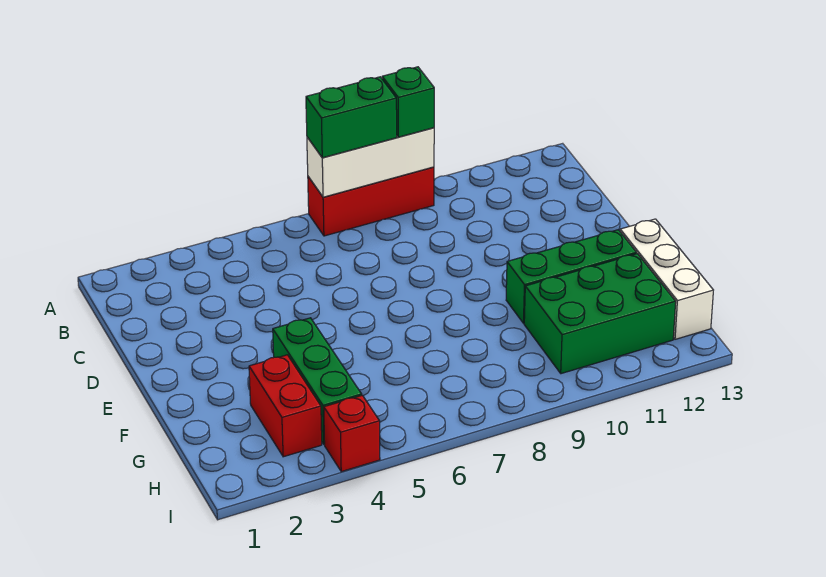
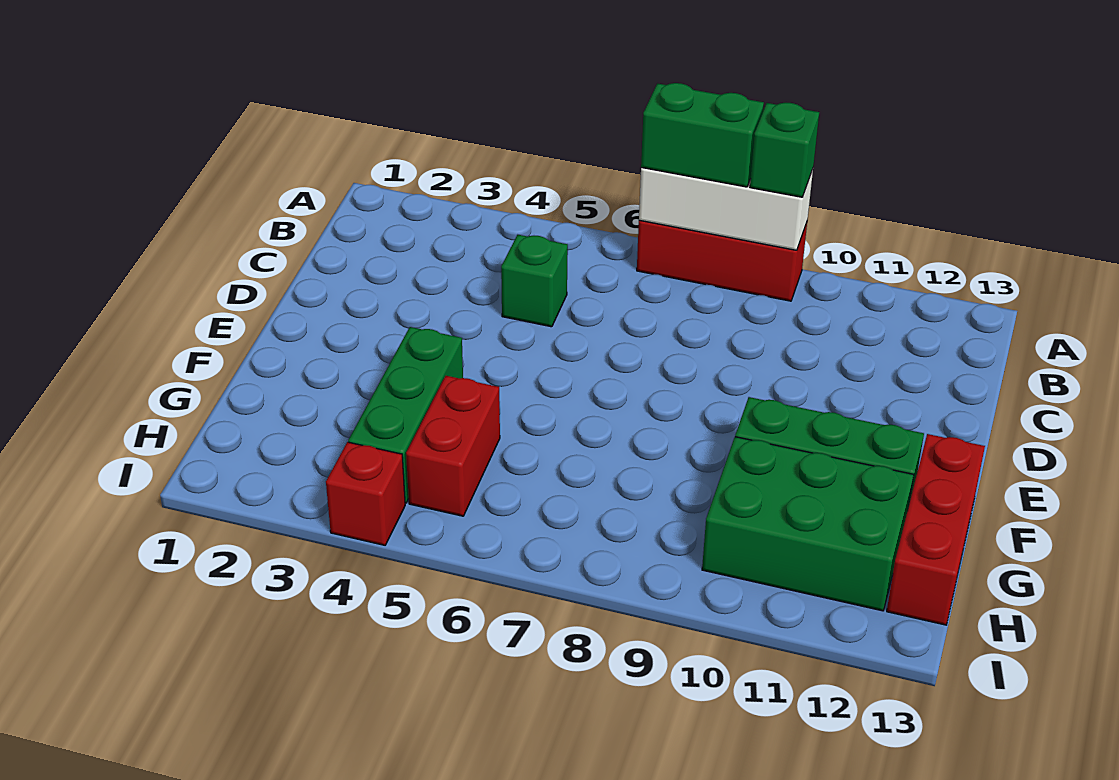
none -> green 1x1 brick [501,235,568,327]
white 1x3 brick [620,219,713,339] -> red 1x3 brick [887,434,985,625]
red 1x2 brick [249,355,322,457] -> red 1x2 brick moved to [406,376,500,516]

